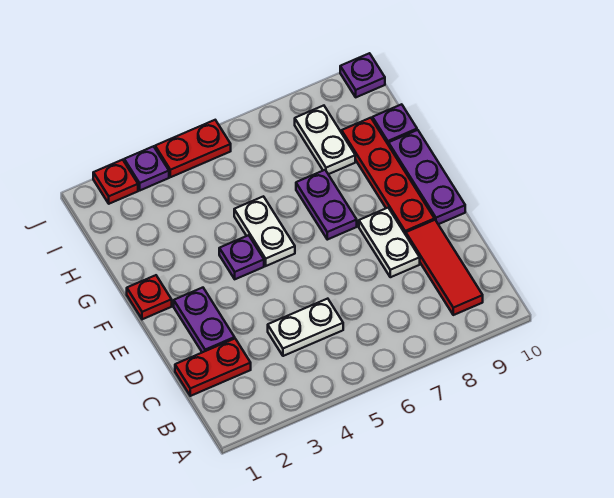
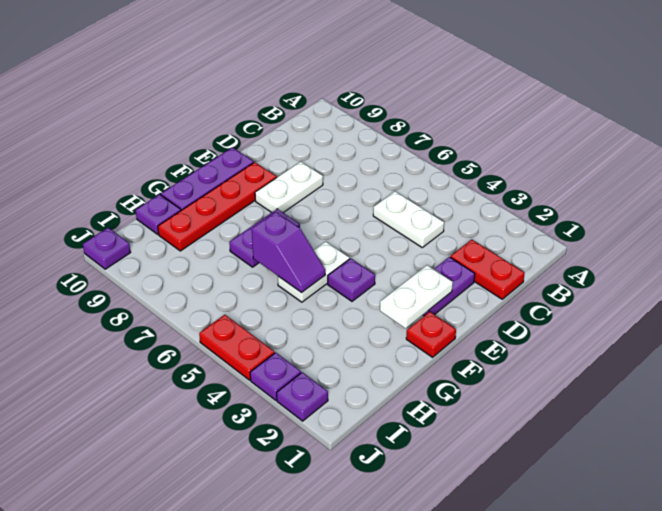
red 1x3 tile [406,220,483,315] -> none
none -> purple 1x2 slope [252,212,325,293]
white 1x2 plate [295,106,355,174] -> white 1x2 plate moved to [380,265,453,328]
red 1x1 plate [93,160,138,204] -> purple 1x1 plate [277,372,328,421]

